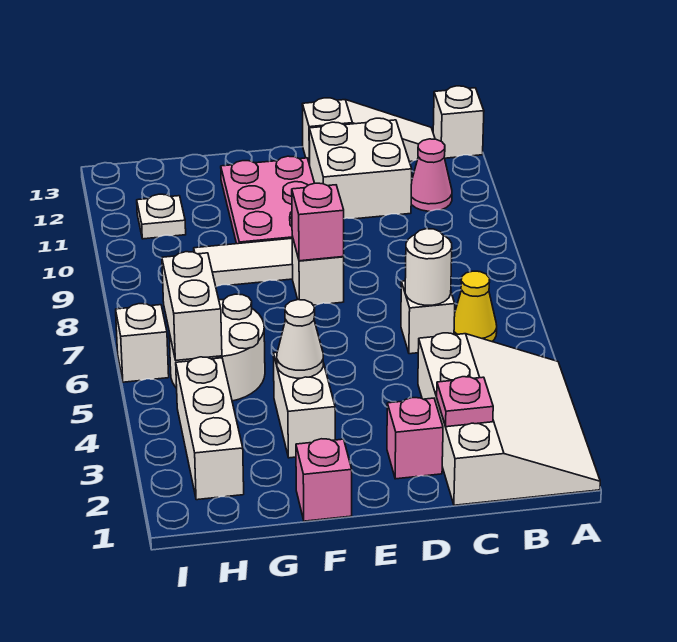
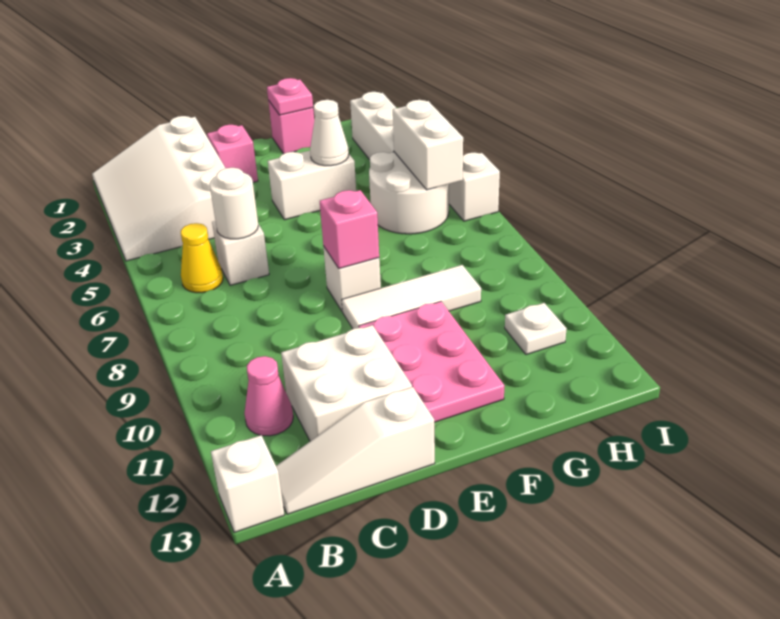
pink 1x1 plate [437,377,493,427] -> pink 1x1 plate moved to [267,78,313,115]
white 1x2 brick [273,352,335,458] -> white 1x2 brick turned to [268,151,356,220]

